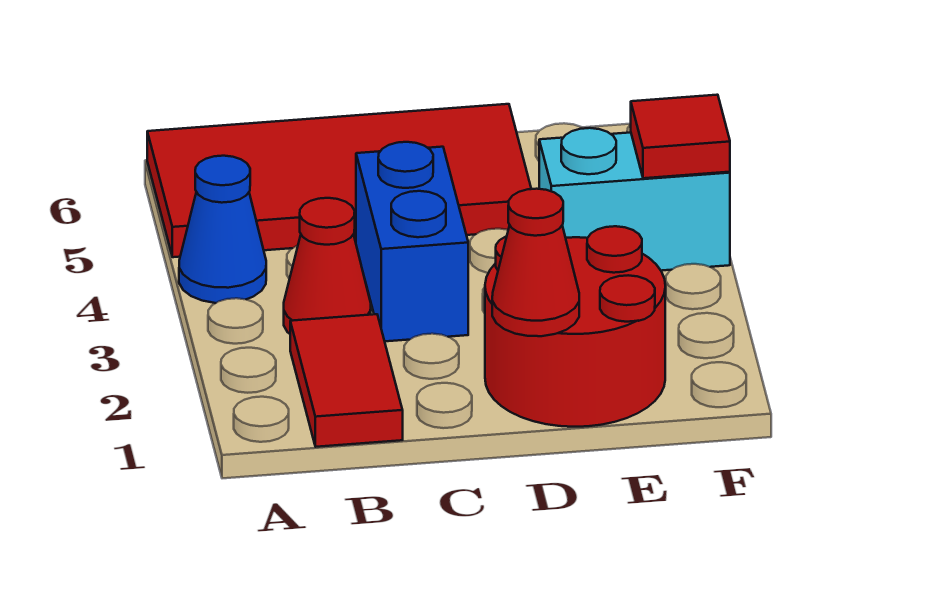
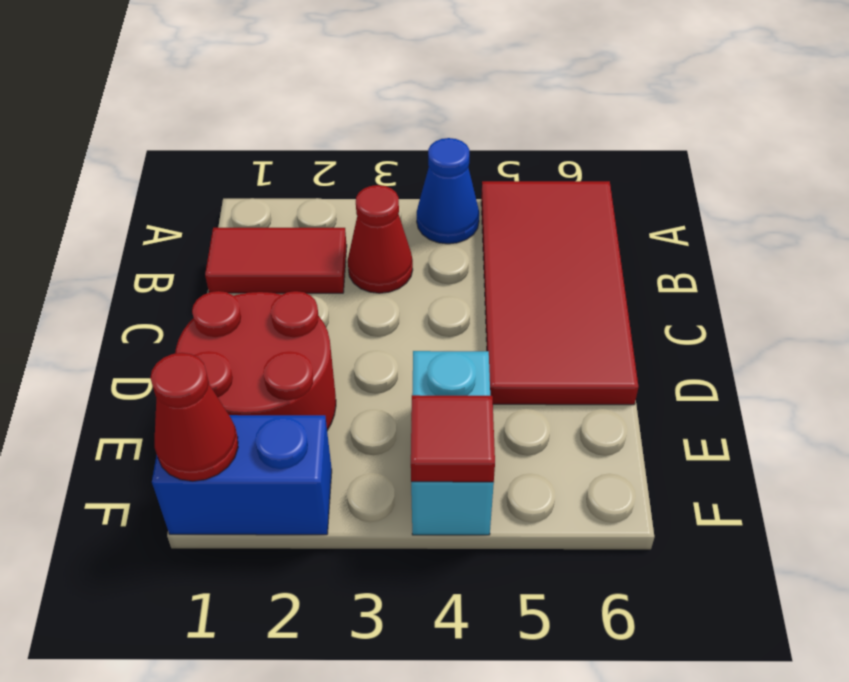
blue 1x2 brick [356,142,468,341] -> blue 1x2 brick moved to [152,415,332,535]
red 1x1 cone [492,189,579,336] -> red 1x1 cone moved to [150,353,238,481]

